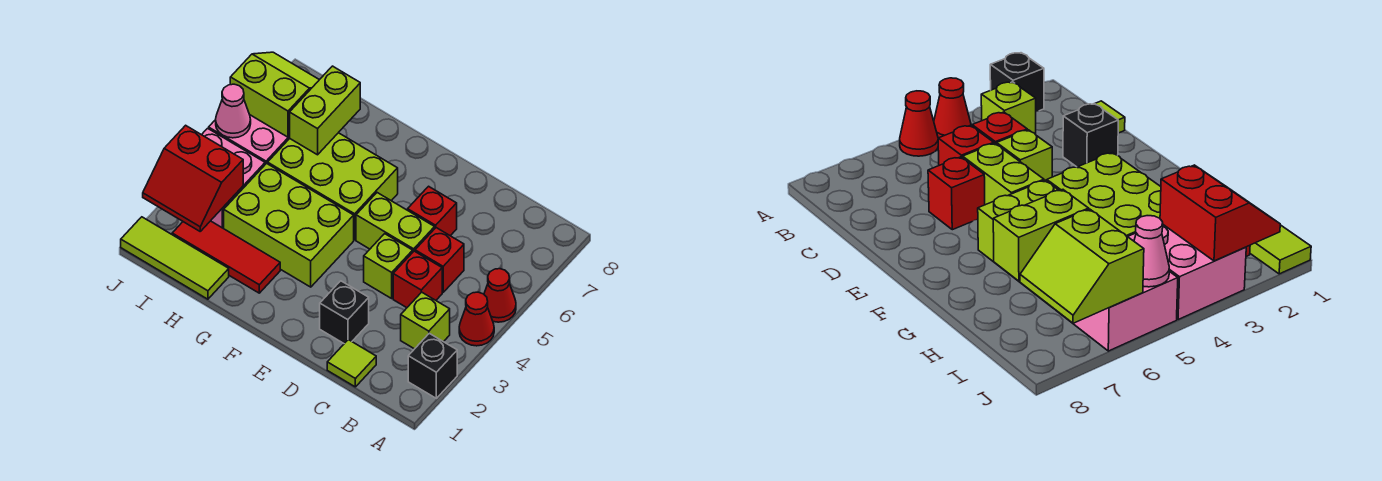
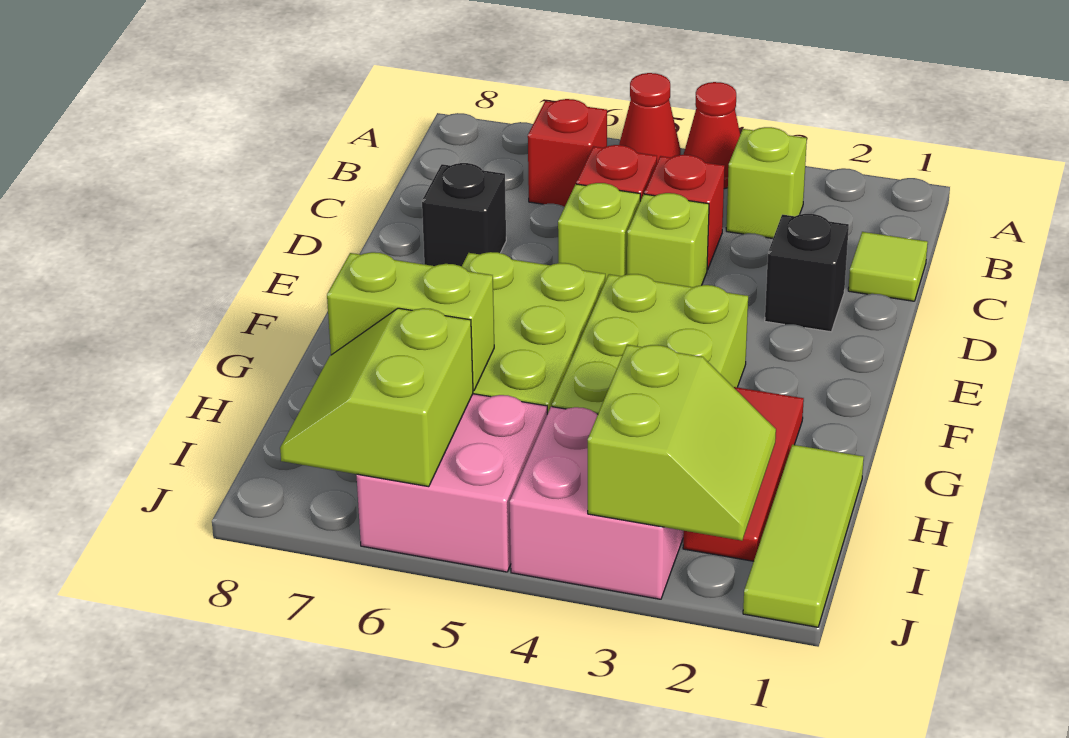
black 1x1 brick [408,333,457,398] -> black 1x1 brick moved to [422,163,506,267]
lime 1x2 brick [356,193,435,252] -> lime 1x1 brick [558,183,640,281]
red 1x1 brick [408,186,457,236] -> red 1x1 brick moved to [528,99,607,207]
red 2x2 slope [143,125,243,231] -> lime 2x2 slope [588,345,776,541]
pink 1x1 cone [216,84,251,138] -> none

